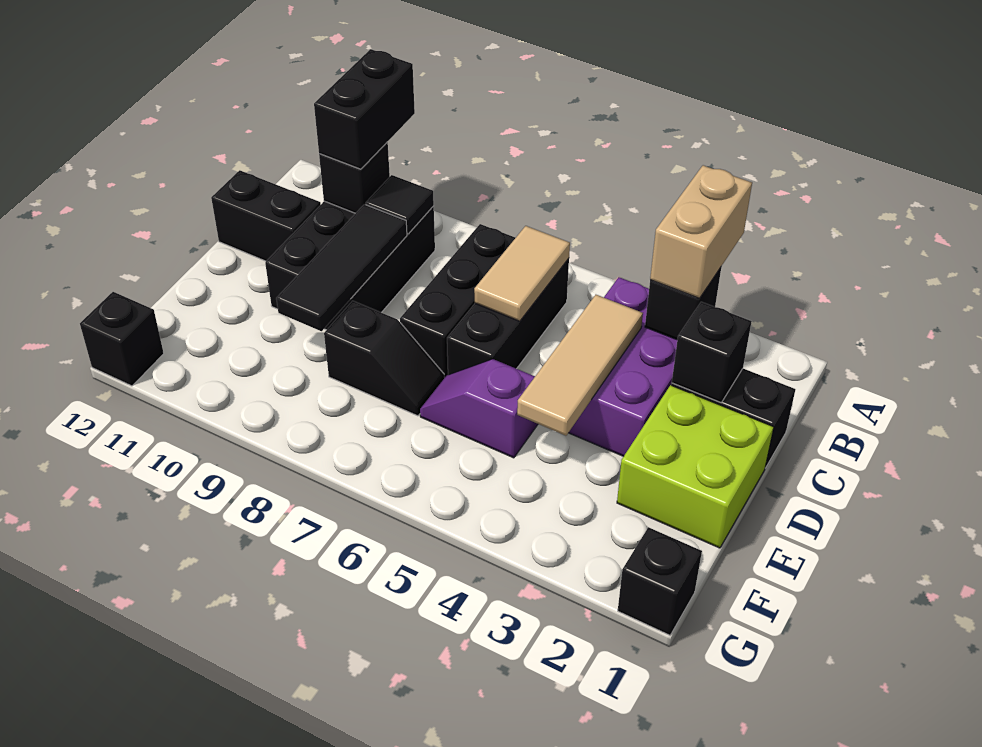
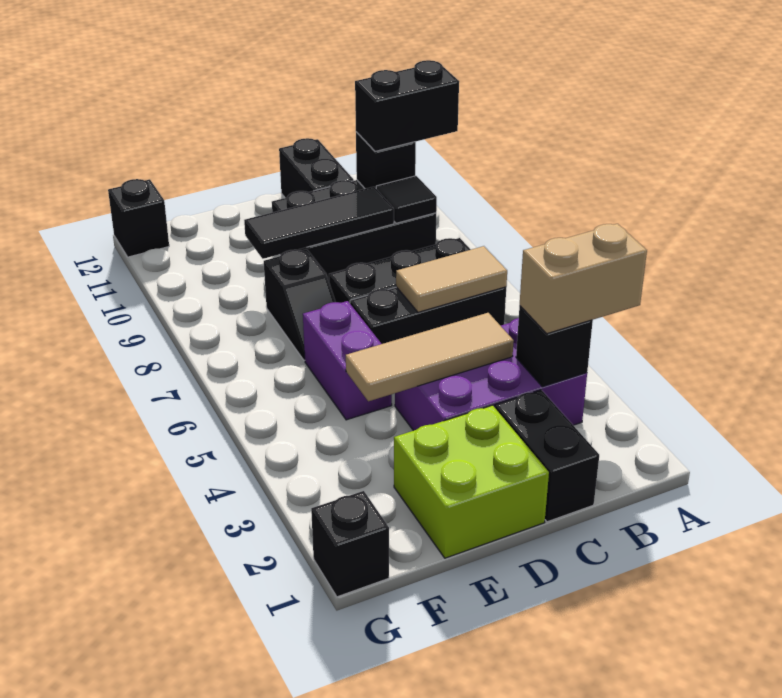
black 1x1 brick [672,302,752,402] -> none
purple 1x2 slope [420,359,538,458] -> purple 1x2 brick [303,301,392,420]

